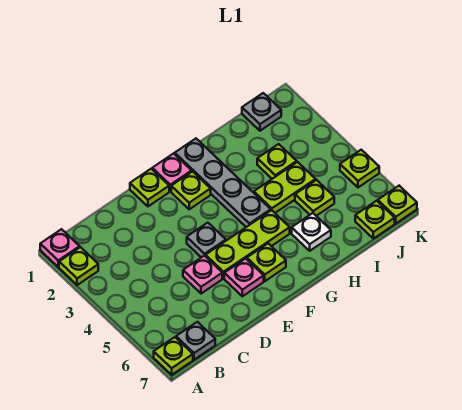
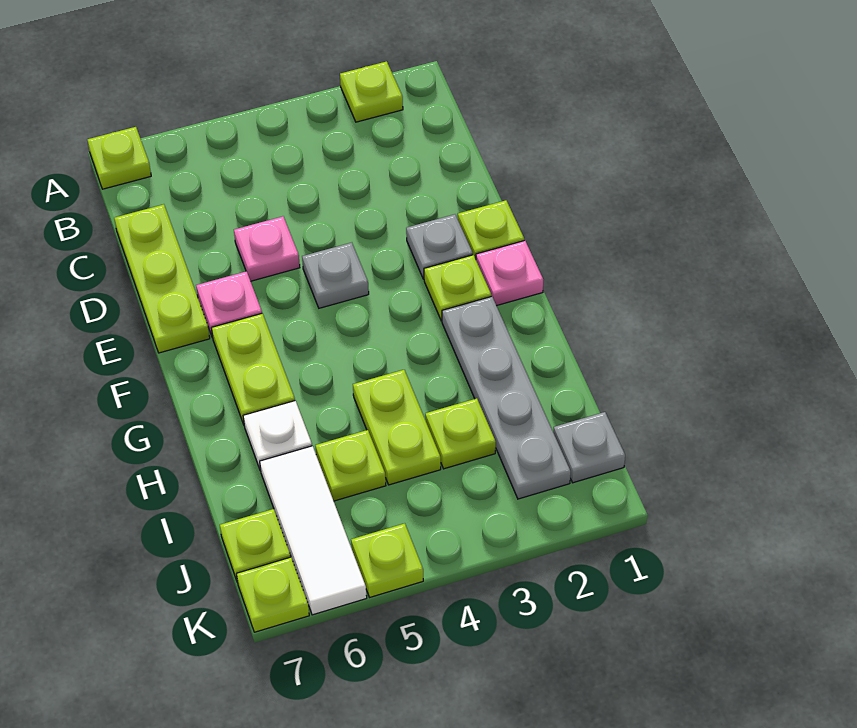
pink 1x1 plate [40,229,80,267] -> none
grey 1x1 plate [176,322,215,360] -> grey 1x1 plate moved to [406,214,473,279]
lime 1x3 plate [206,210,290,278] -> lime 1x3 plate moved to [114,204,210,353]
lime 1x1 plate [247,243,286,281] -> lime 1x2 plate [212,314,295,424]
grey 1x4 plate [175,139,271,227] -> grey 1x4 plate turned to [442,296,571,499]
none -> white 1x3 tile [260,446,367,615]

